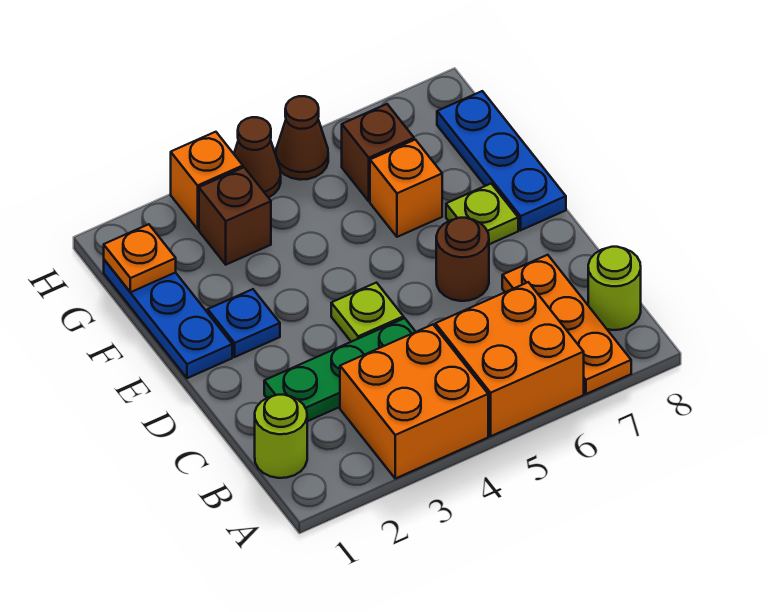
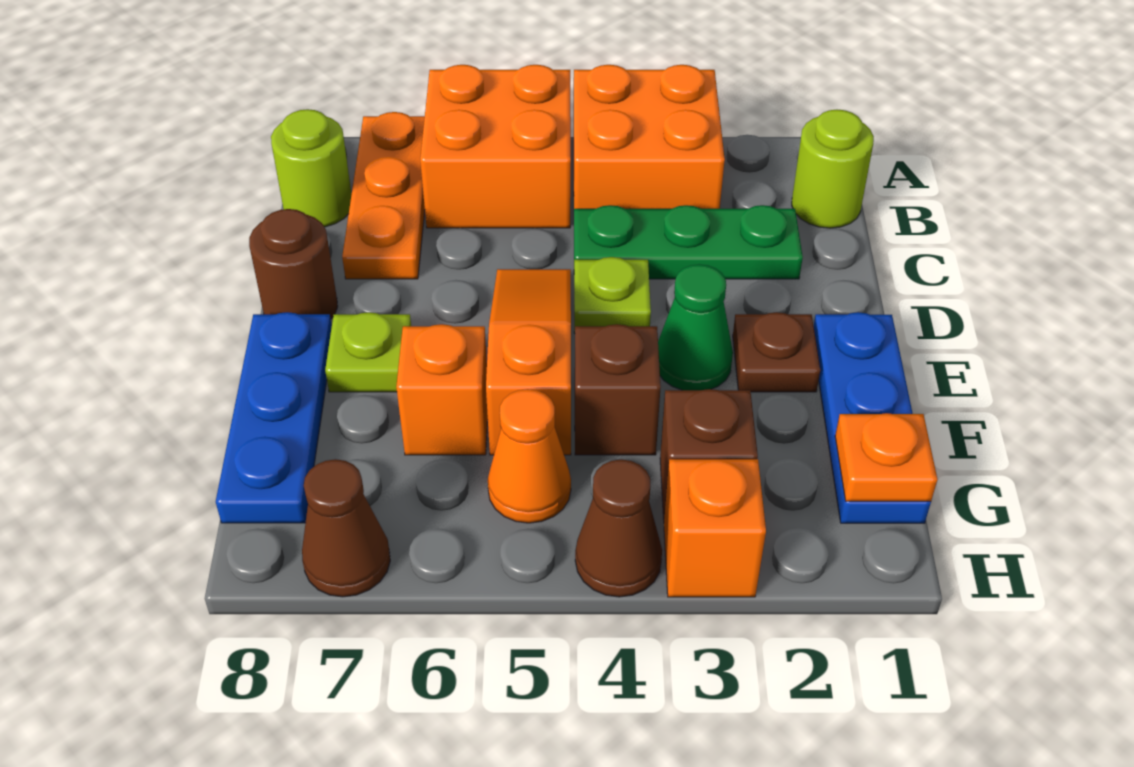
none -> orange 1x3 slope [486,269,571,455]
brown 1x1 round brick [436,218,489,301] -> brown 1x1 round brick moved to [249,209,338,319]
blue 1x1 plate [208,289,280,357] -> brown 1x1 plate [733,312,820,392]
none -> green 1x1 cone [658,264,733,390]
none -> orange 1x1 cone [488,389,571,523]
brown 1x1 brick [342,104,414,201] -> brown 1x1 brick moved to [575,324,661,455]
brown 1x1 cone [276,96,328,180] -> brown 1x1 cone moved to [302,459,390,597]

